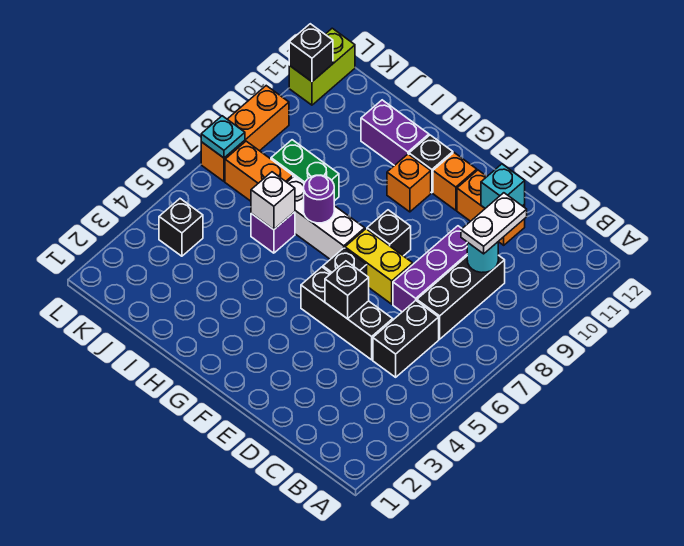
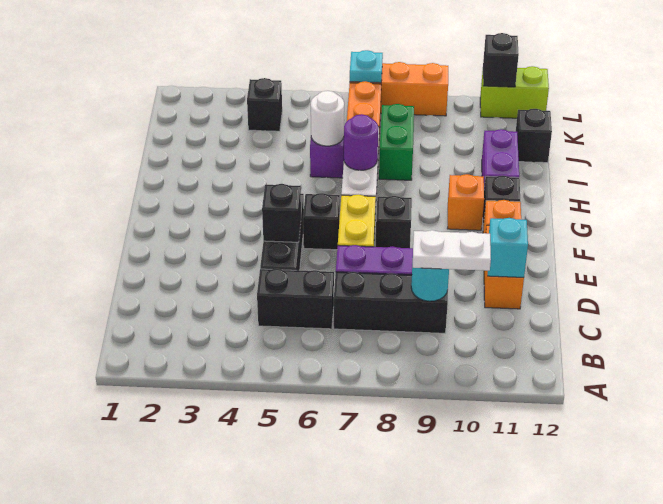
white 1x1 brick [251,172,295,230] -> white 1x1 round brick [311,91,344,146]
none -> black 1x1 brick [516,109,552,163]

